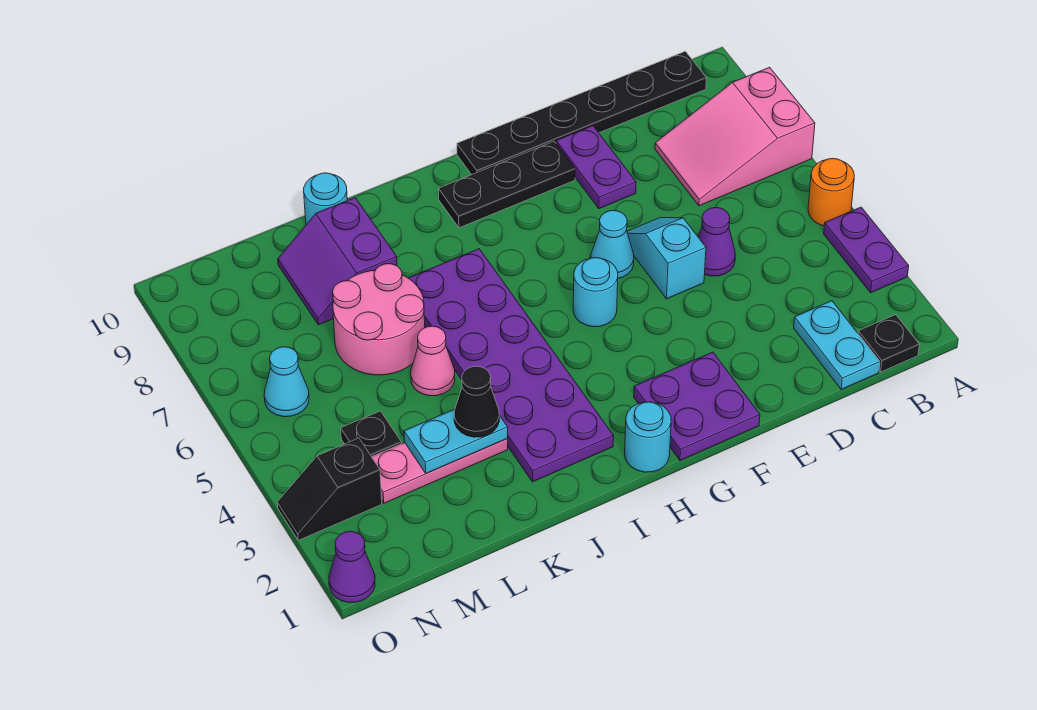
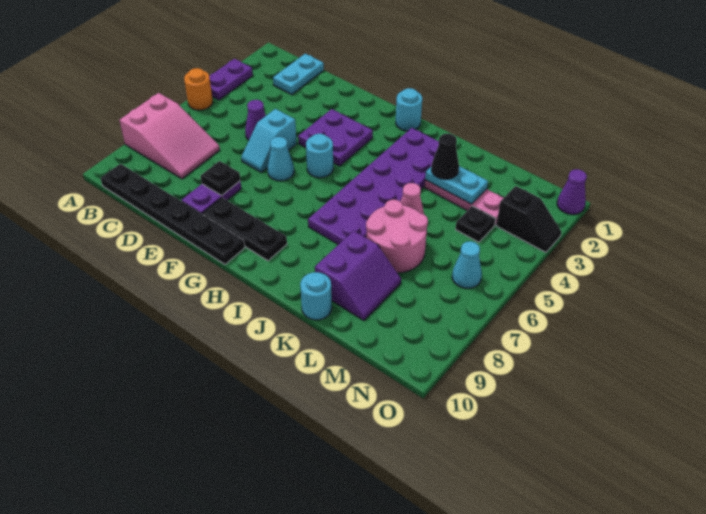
black 1x1 plate [858,315,919,372] -> black 1x1 plate moved to [201,161,240,195]
purple 2x2 plate [634,352,760,460] -> purple 2x2 plate moved to [298,109,373,166]

